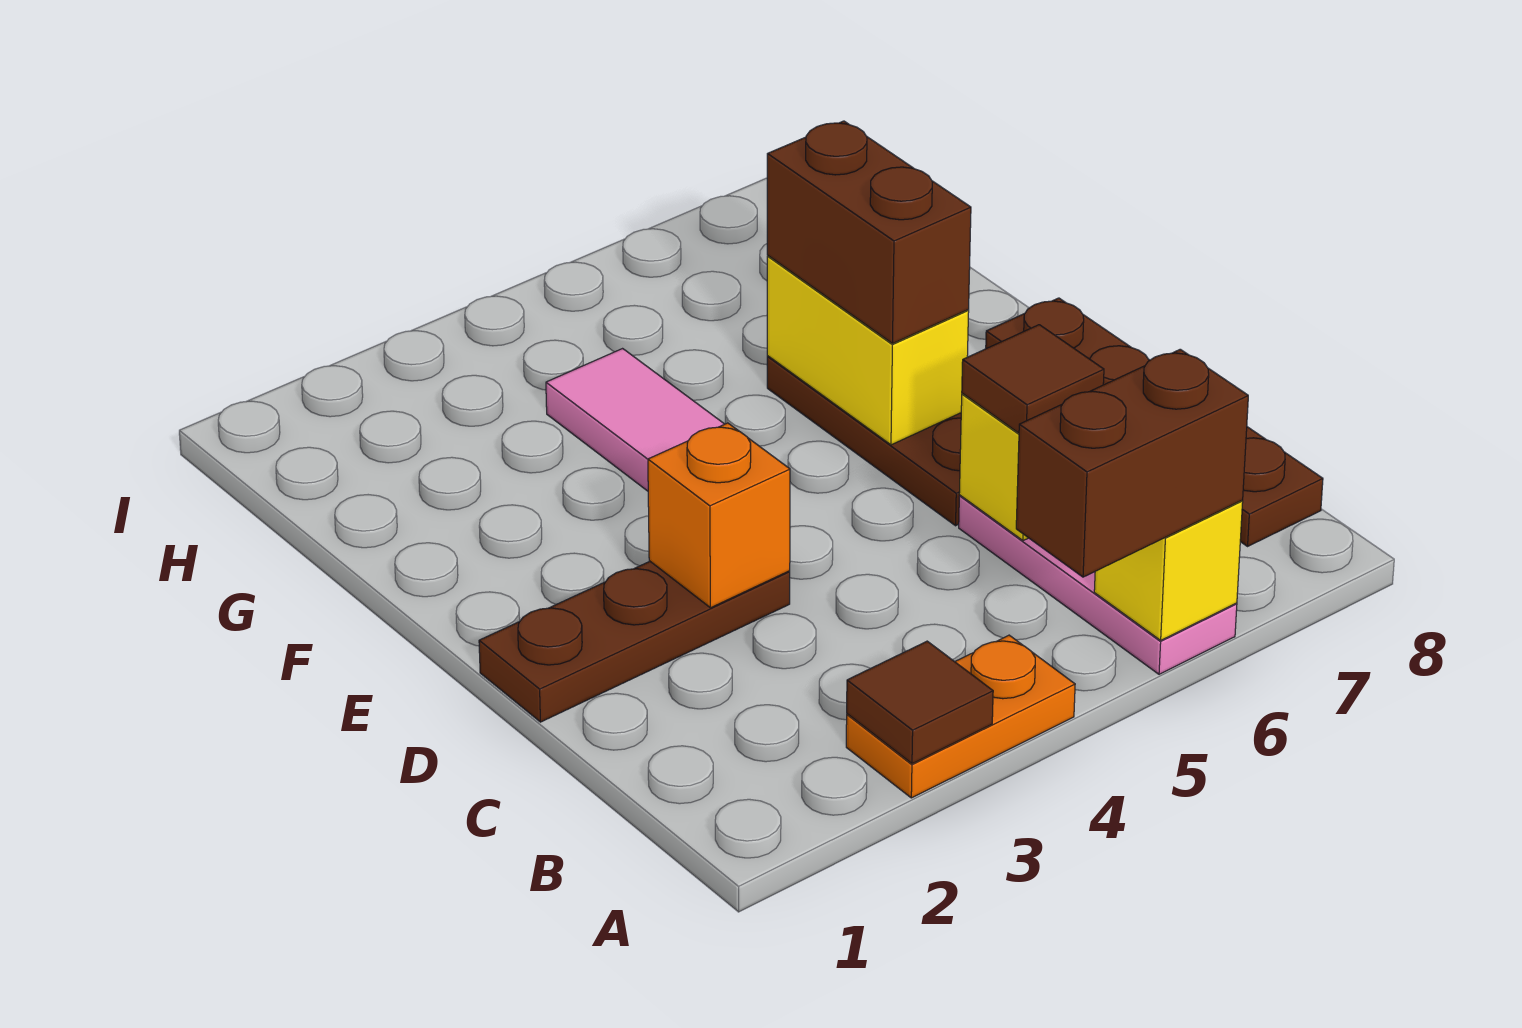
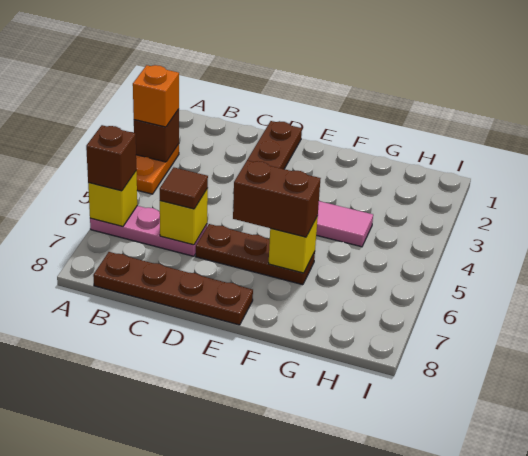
brown 1x1 tile [847,641,993,764] -> brown 1x1 brick [134,109,179,162]
brown 1x2 brick [1016,349,1248,577] -> brown 1x1 brick [86,125,136,191]
orange 1x1 brick [648,423,790,608] -> orange 1x1 brick moved to [133,65,179,127]
yellow 1x2 brick [767,256,969,445] -> yellow 1x1 brick [269,216,318,273]

